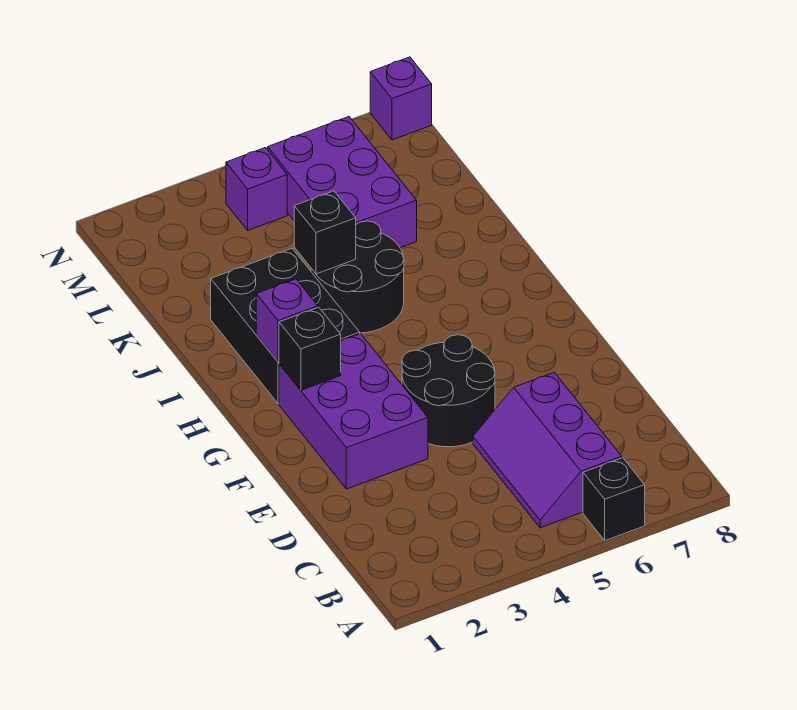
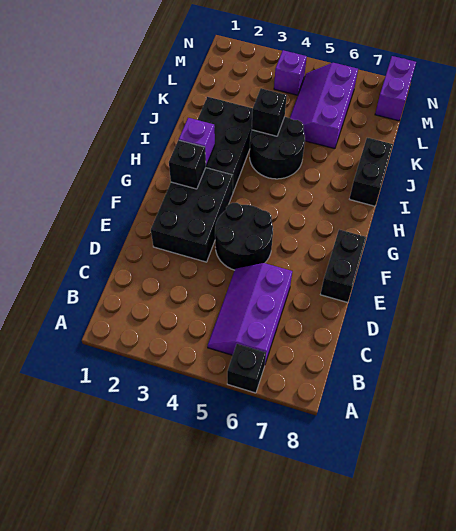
purple 2x3 brick [279,334,428,489] -> black 2x3 brick [151,168,233,262]
none -> black 1x2 brick [321,230,366,303]
none -> black 1x2 brick [350,138,393,206]
purple 2x3 brick [268,117,417,248] -> purple 2x3 slope [290,63,358,149]
purple 1x1 brick [370,57,432,140] -> purple 1x2 brick [375,56,416,121]

